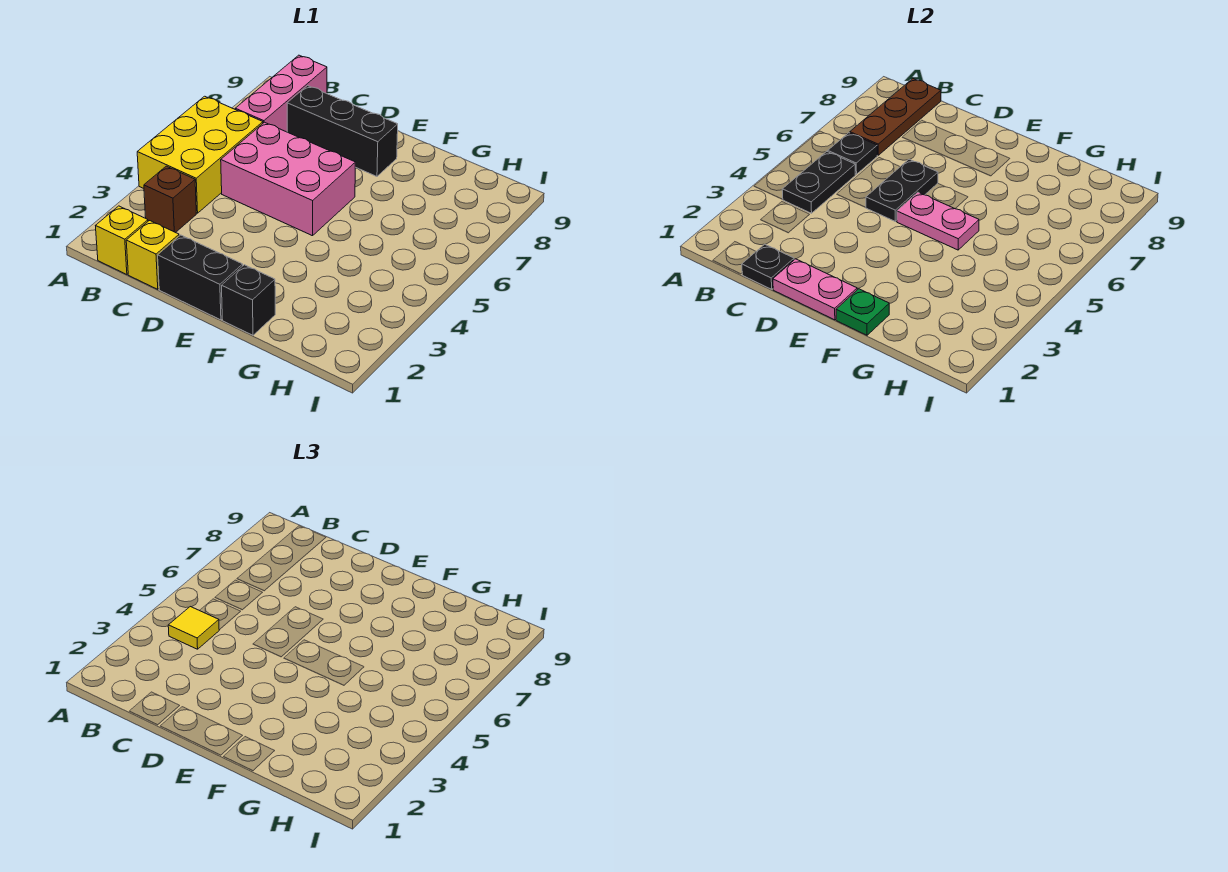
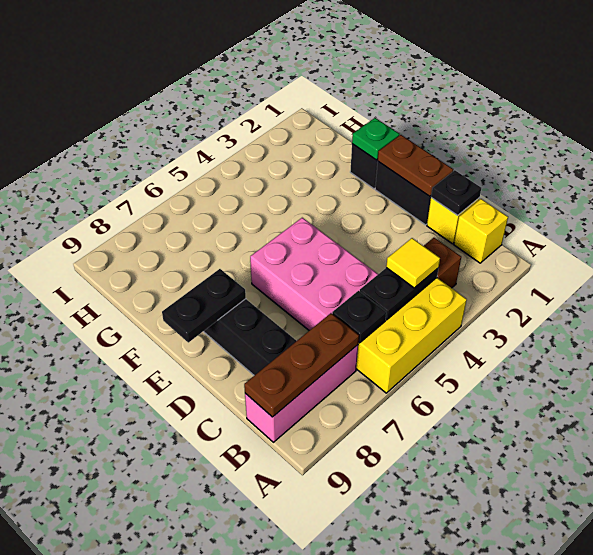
pink 1x2 plate [773,259,857,320] -> brown 1x2 plate [378,135,453,196]
black 1x2 plate [866,159,938,221] -> black 1x2 plate moved to [162,269,246,342]
pink 1x2 plate [897,192,979,250] -> none

